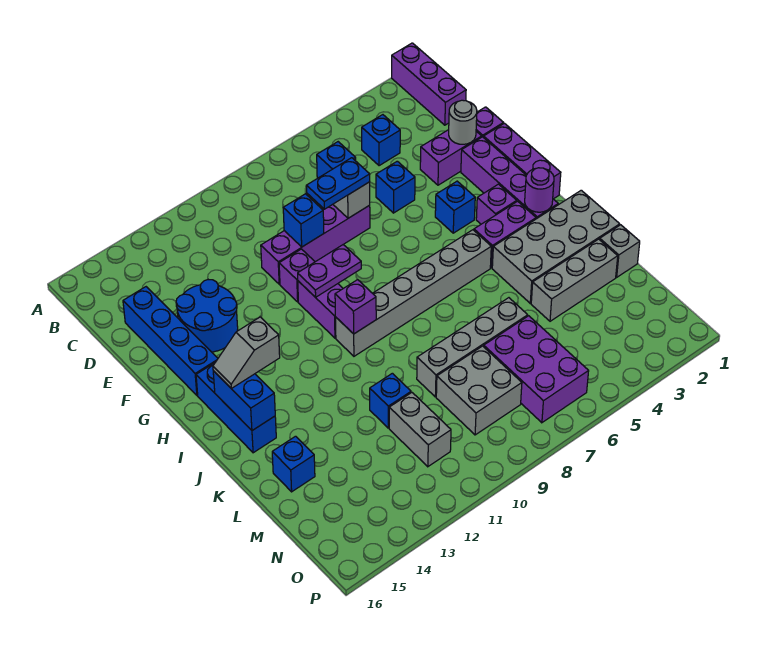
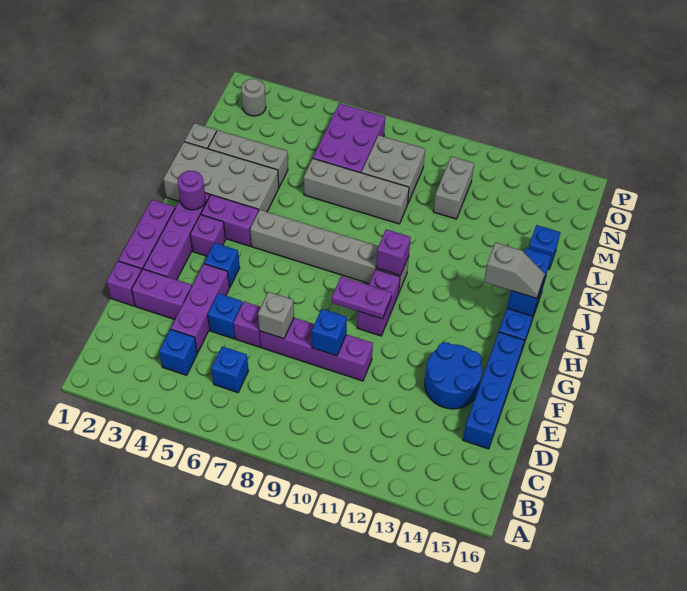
purple 1x3 brick [392,43,466,125] -> purple 1x3 brick moved to [171,264,229,353]
grey 1x1 round brick [449,100,477,144] -> grey 1x1 round brick moved to [241,79,266,116]
blue 1x2 plate [306,158,370,209] -> none
purple 1x1 brick [279,249,315,302] -> purple 1x1 brick moved to [234,302,261,347]
blue 1x1 brick [370,373,411,428] -> none

